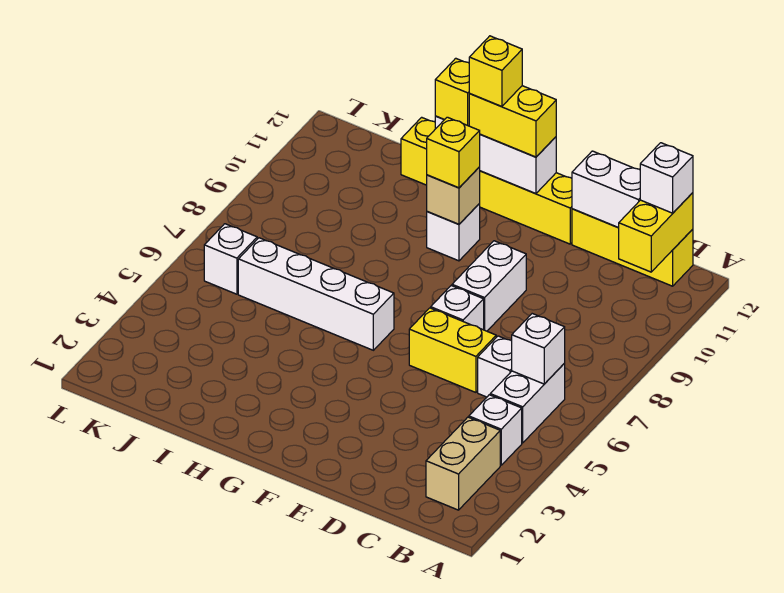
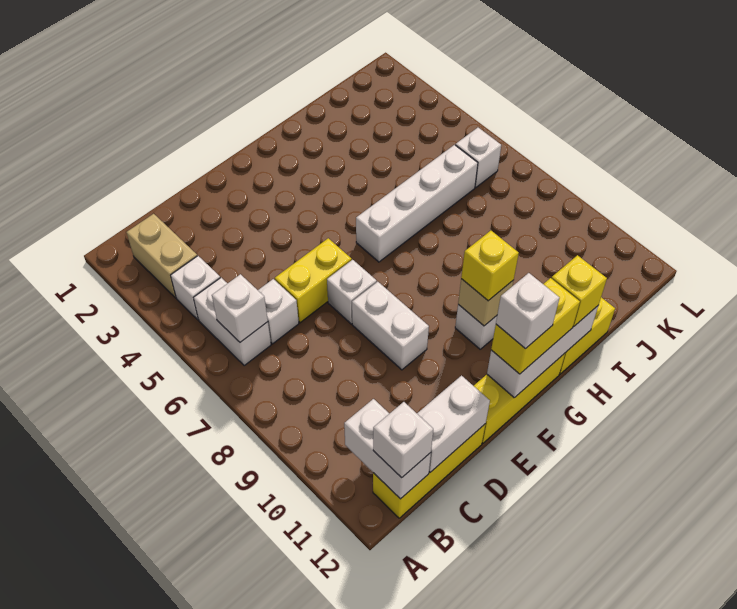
yellow 1x2 brick [619,193,693,272] -> white 1x2 brick [344,399,431,499]
none -> white 1x1 brick [496,273,560,349]
yellow 1x1 brick [469,36,522,107] -> none

